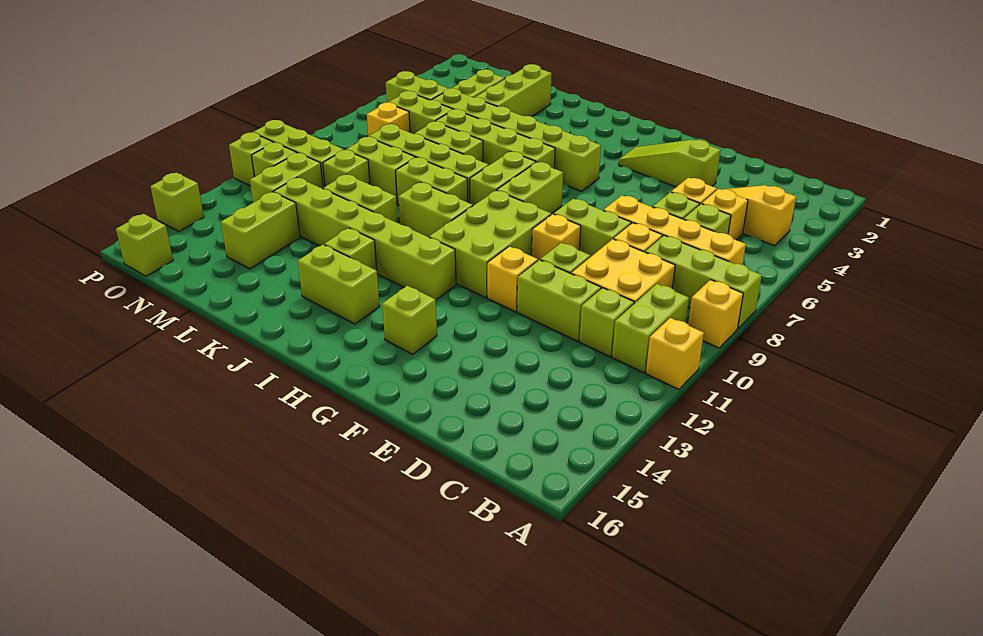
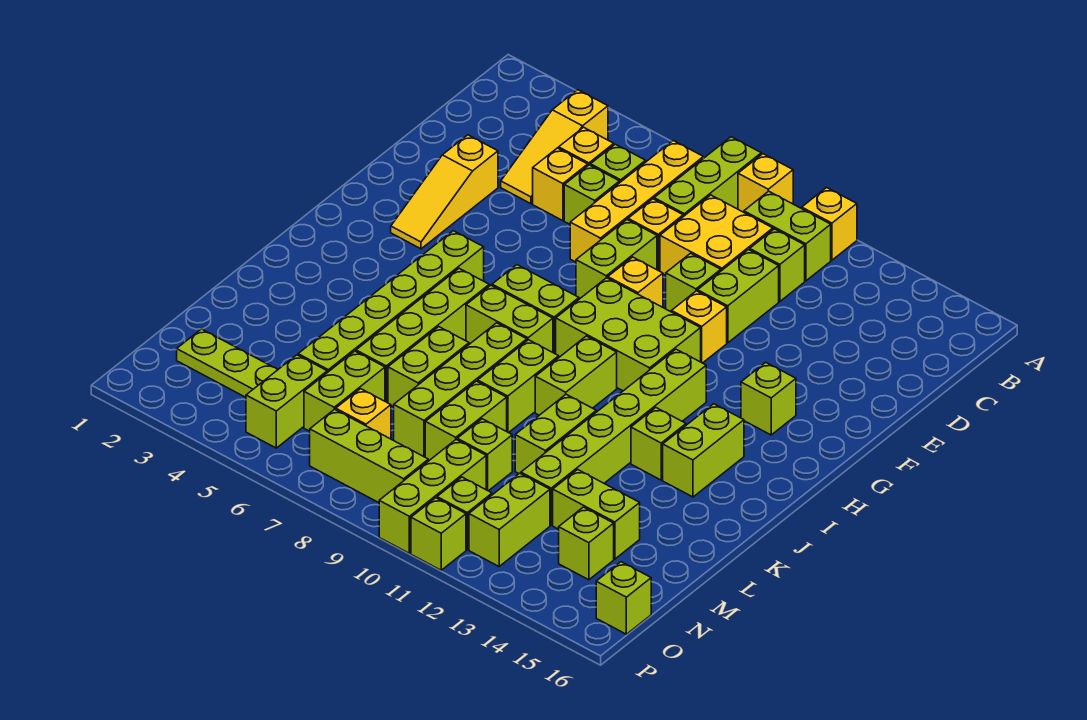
lime 1x3 slope [619,140,720,187] -> yellow 1x3 slope [391,135,498,249]
lime 1x3 brick [476,64,552,117] -> lime 1x3 brick moved to [310,409,428,503]
lime 1x2 brick [250,153,323,203] -> lime 1x2 brick turned to [469,473,550,566]
lime 1x1 brick [150,173,204,231] -> lime 1x1 brick moved to [559,507,614,580]

